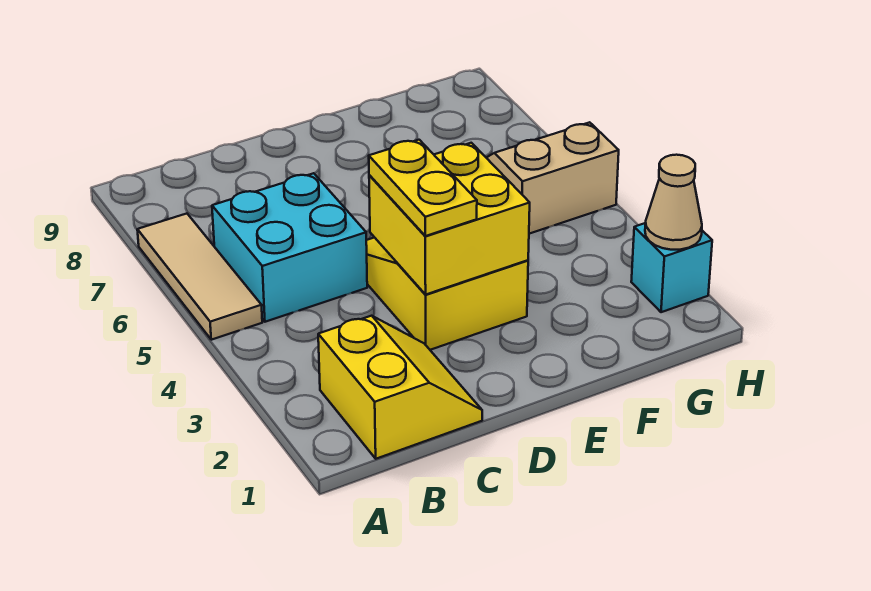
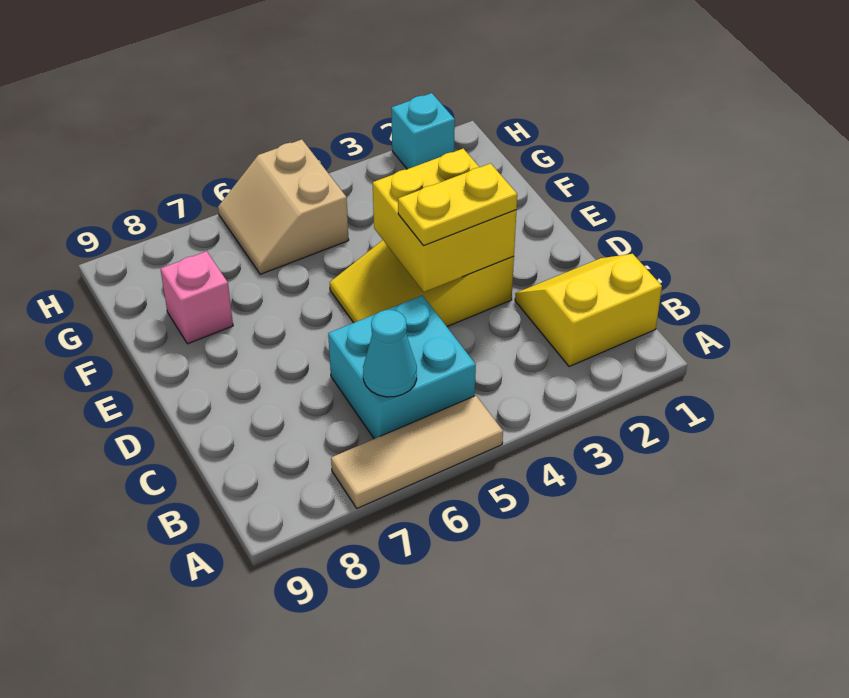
none -> cyan 1x1 cone [363,310,417,397]
none -> pink 1x1 brick [161,251,233,344]
tan 1x1 cone [645,155,702,250] -> none

